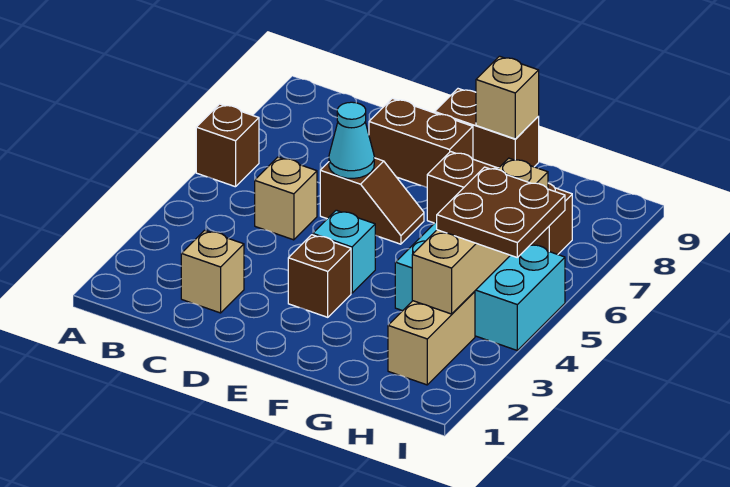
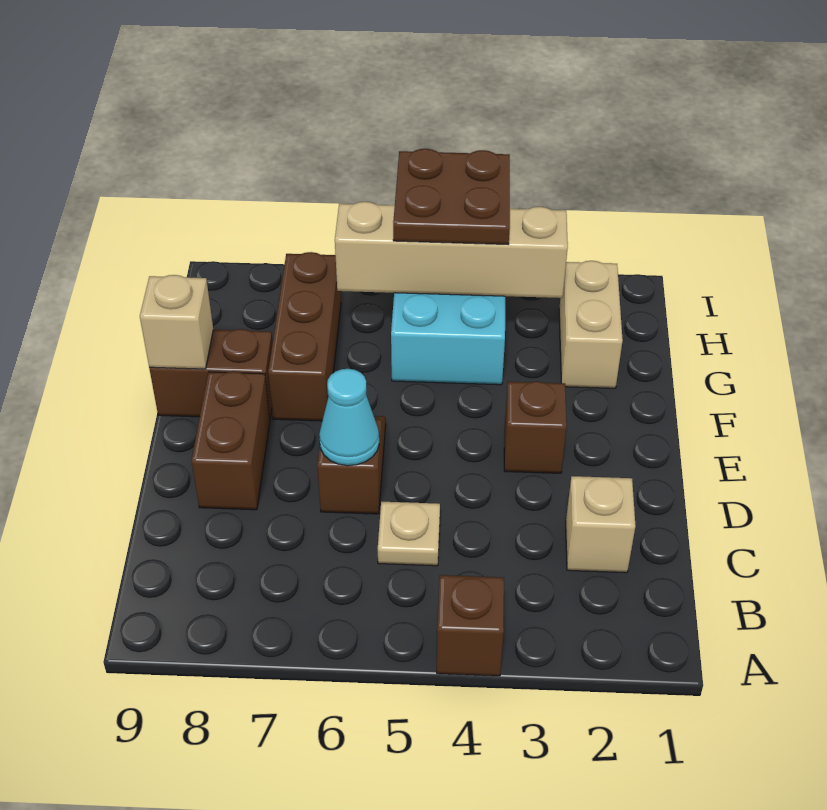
brown 1x1 brick [196,104,259,187] -> brown 1x1 brick moved to [437,575,504,676]
tan 1x1 brick [255,157,317,240] -> tan 1x1 plate [378,502,440,566]
cyan 1x1 brick [313,210,375,293] -> none
brown 1x2 brick [435,89,539,168] -> brown 1x2 brick turned to [149,329,273,418]
tan 1x2 brick [388,291,475,385] -> tan 1x2 brick turned to [559,261,623,388]

